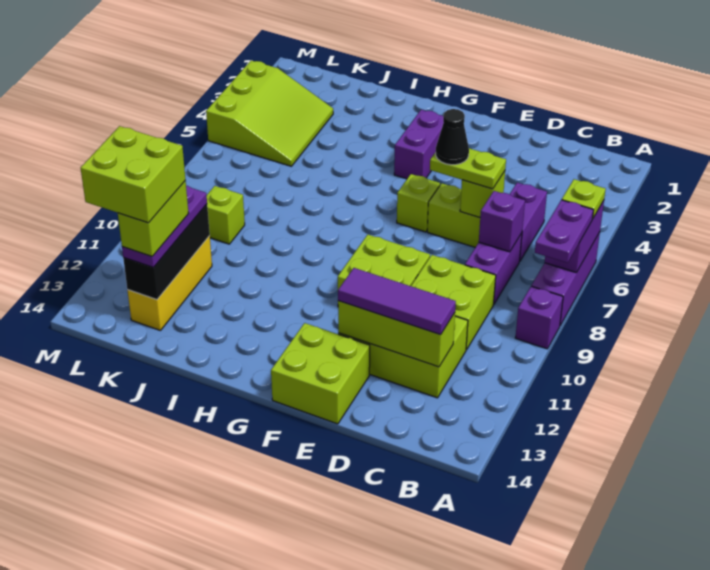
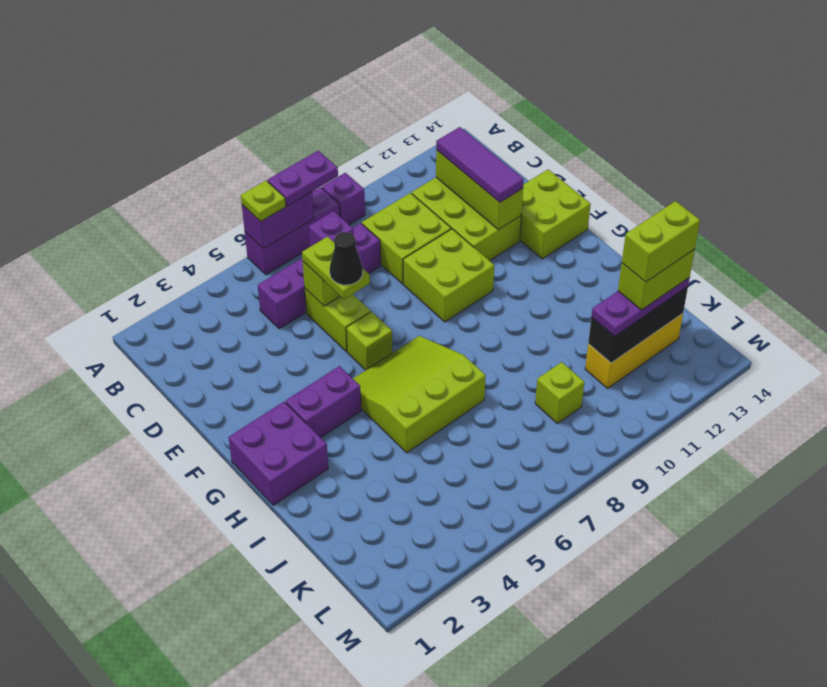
none -> purple 2x2 brick [228,402,328,505]
lime 3x3 slope [206,61,333,166] -> lime 3x3 slope moved to [353,336,486,453]
lime 2x2 brick [81,126,186,223] -> lime 1x2 brick [622,201,700,282]

